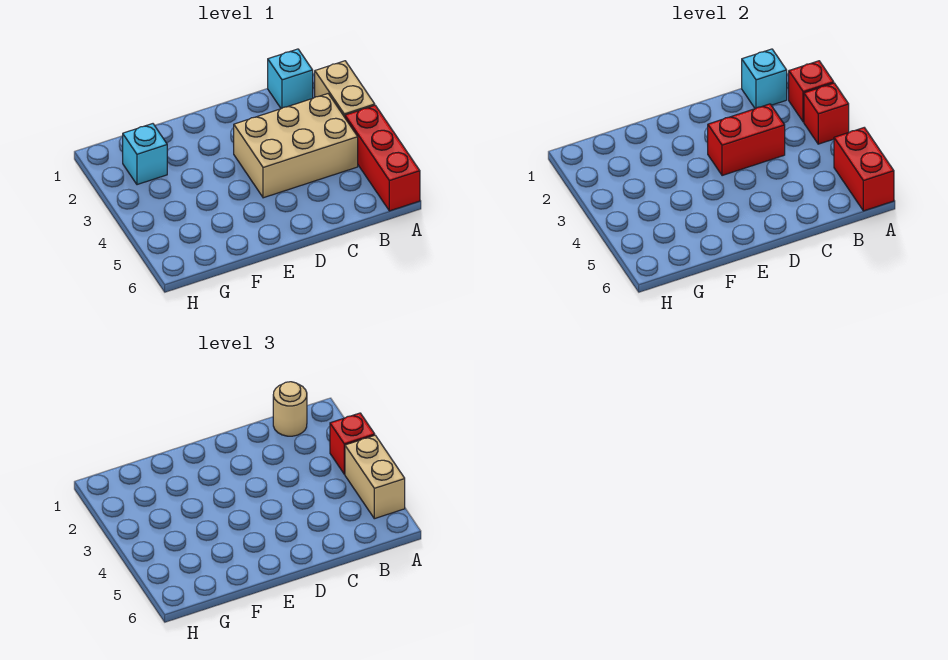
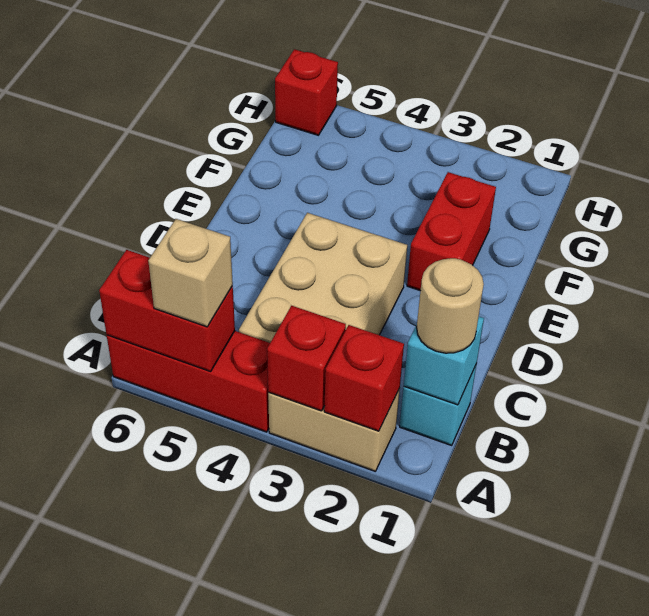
red 1x1 brick [330,413,375,474] -> red 1x1 brick moved to [275,49,338,135]
tan 1x2 brick [345,435,405,519] -> tan 1x1 brick [148,219,233,327]
red 1x2 brick [708,104,785,176] -> red 1x2 brick moved to [407,172,496,291]
cyan 1x1 brick [123,124,167,185] -> none

